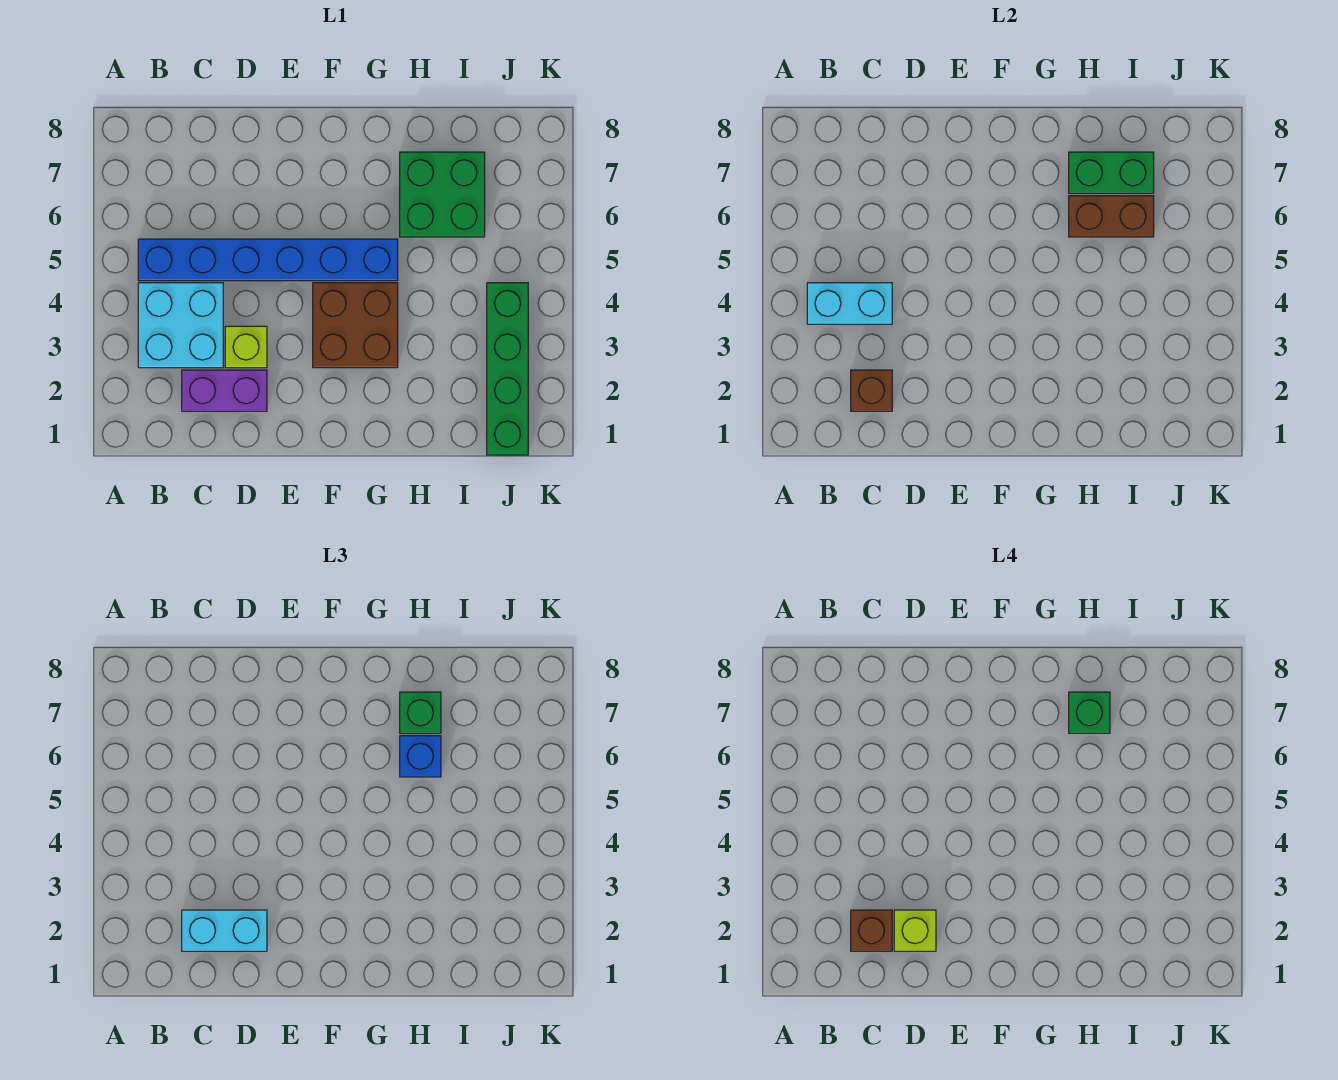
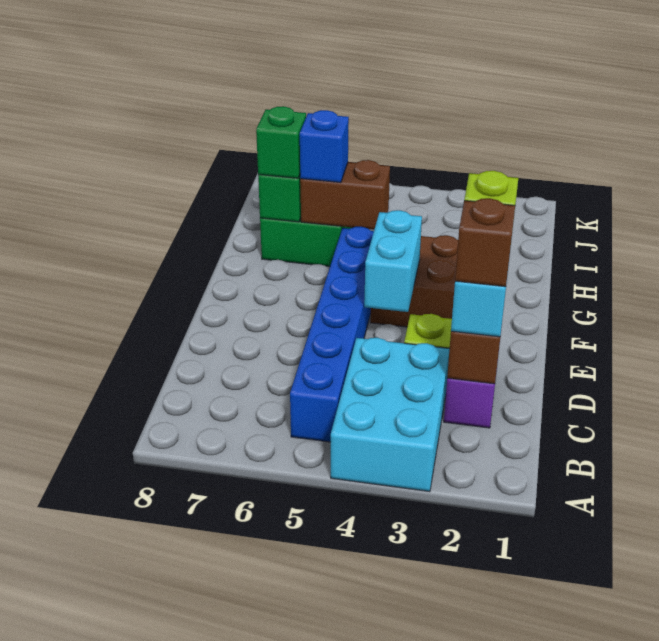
cyan 2x2 brick [138,283,223,368] -> cyan 2x3 brick [331,338,450,492]
cyan 1x2 brick [807,283,892,324] -> cyan 1x2 brick moved to [364,210,422,312]
brown 1x2 brick [1069,196,1154,237] -> brown 1x2 brick turned to [300,160,390,230]
green 1x1 brick [1069,692,1110,733] -> none
green 1x4 brick [487,283,528,455] -> none

